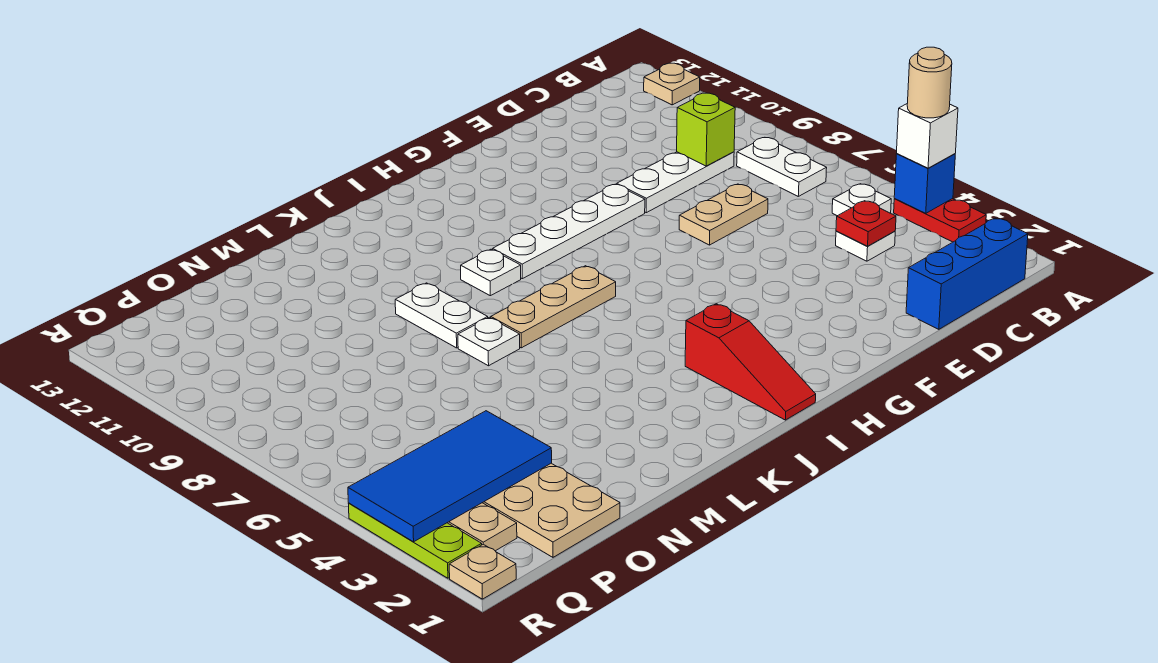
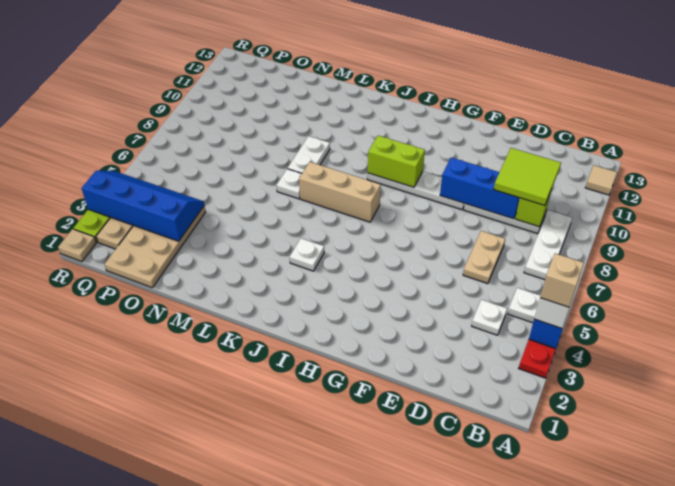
tan 1x1 round brick [907,47,952,118] -> tan 1x1 brick [540,253,584,307]
tan 1x1 plate [644,63,700,105] -> tan 1x1 tile [585,165,617,195]
blue 1x3 brick [906,218,1028,329] -> blue 1x3 brick moved to [440,158,520,219]
white 1x2 plate [737,138,827,196] -> white 1x3 plate [524,210,572,280]
red 1x1 plate [836,201,896,246] -> none
none -> lime 2x2 tile [494,148,561,205]
tan 1x2 plate [679,184,768,245] -> tan 1x2 plate turned to [463,231,505,284]
none -> lime 1x2 brick [368,136,425,187]
red 1x3 slope [685,304,816,420] -> none
tan 1x3 plate [491,266,616,348] -> tan 1x3 brick [299,162,381,222]
white 1x1 plate [461,249,521,296] -> white 1x1 plate moved to [290,238,324,271]
blue 2x4 tile [348,411,552,542] -> blue 2x4 slope [82,171,204,241]

